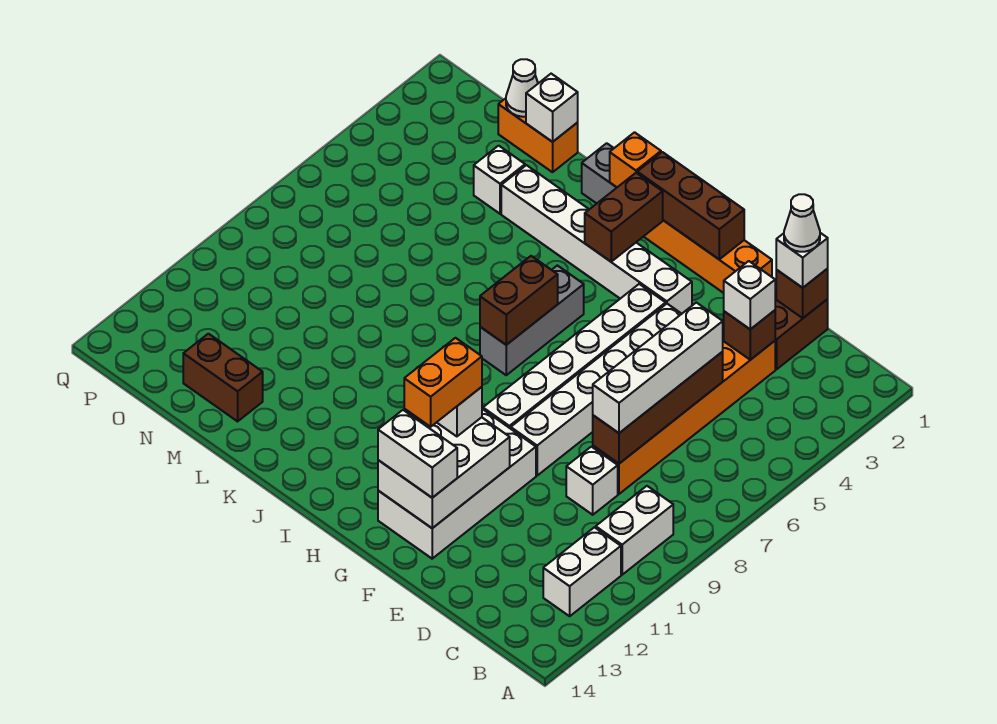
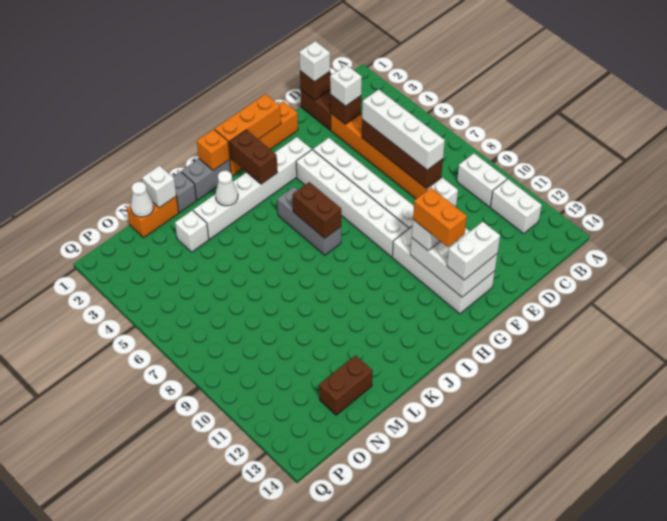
white 1x1 cone [784,194,820,252] -> white 1x1 cone moved to [215,171,238,206]
brown 1x3 brick [637,152,744,259] -> orange 1x3 brick [215,94,281,159]
none -> grey 1x1 brick [173,171,197,212]

